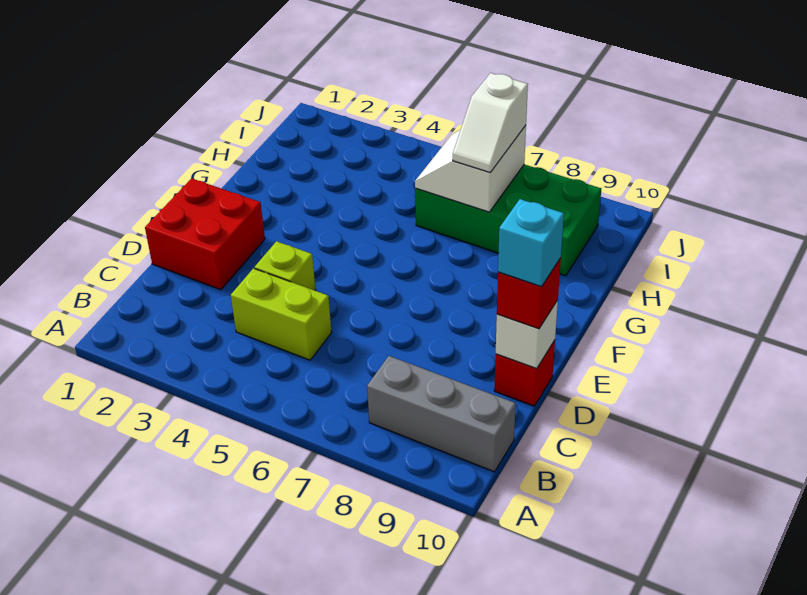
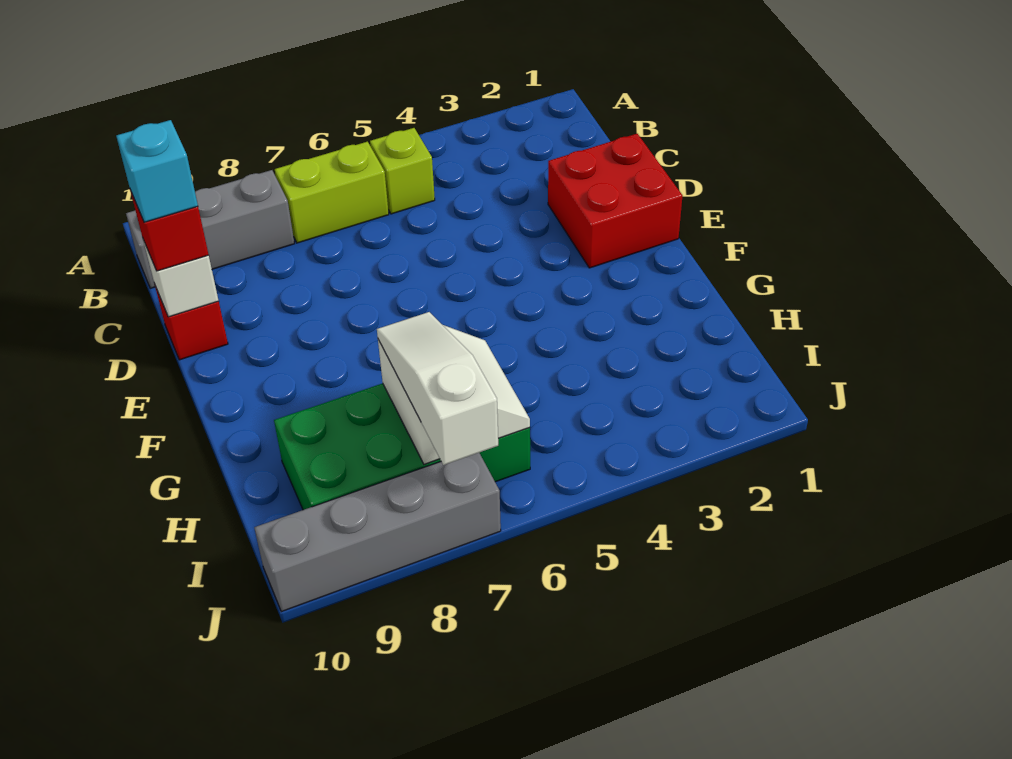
lime 1x2 brick [231,268,332,360] -> lime 1x2 brick moved to [275,142,389,243]
lime 1x1 brick [255,241,316,291] -> lime 1x1 brick moved to [370,128,435,214]
white 1x2 slope [453,73,528,172] -> white 1x3 slope [377,312,498,465]
none -> grey 1x4 brick [254,453,501,612]

